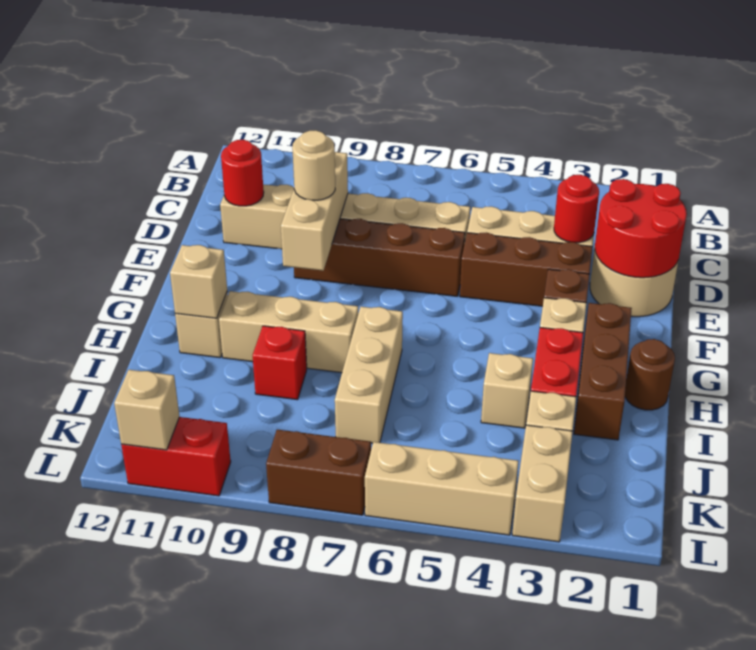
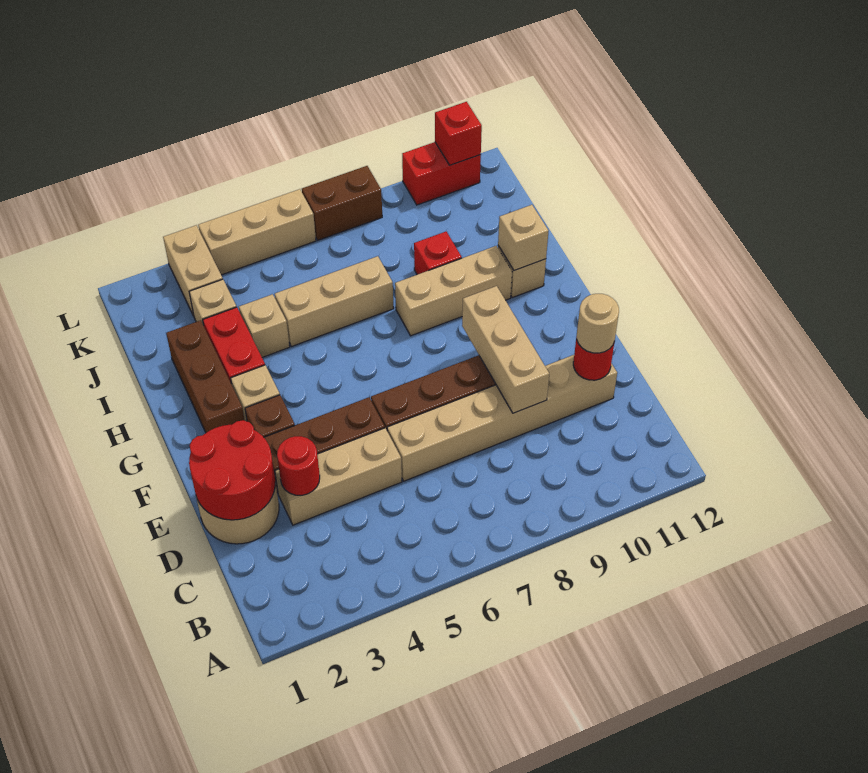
tan 1x1 round brick [292,130,335,200] -> tan 1x1 round brick moved to [577,294,619,353]
brown 1x1 round brick [625,339,675,410] -> none
tan 1x3 brick [335,307,403,443] -> tan 1x3 brick turned to [275,256,394,347]
tan 1x1 brick [114,370,179,450] -> red 1x1 brick [435,102,482,165]

